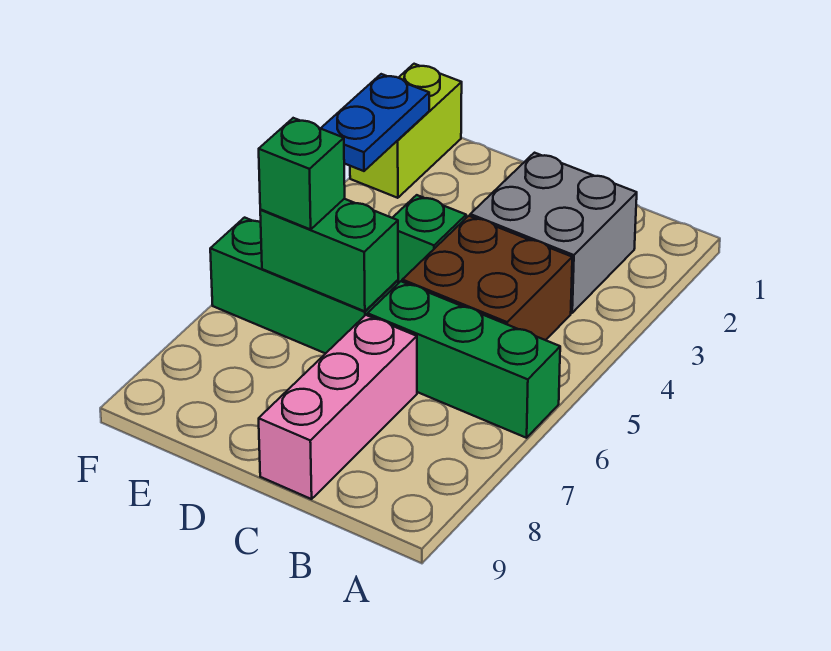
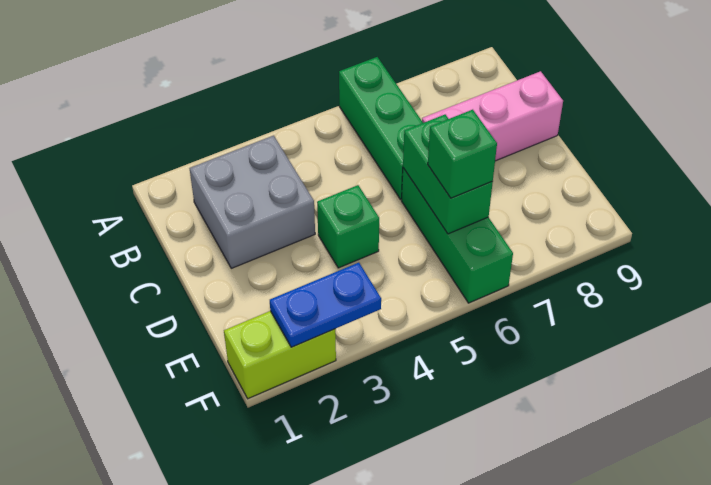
brown 2x2 brick [402,216,572,340] -> none

